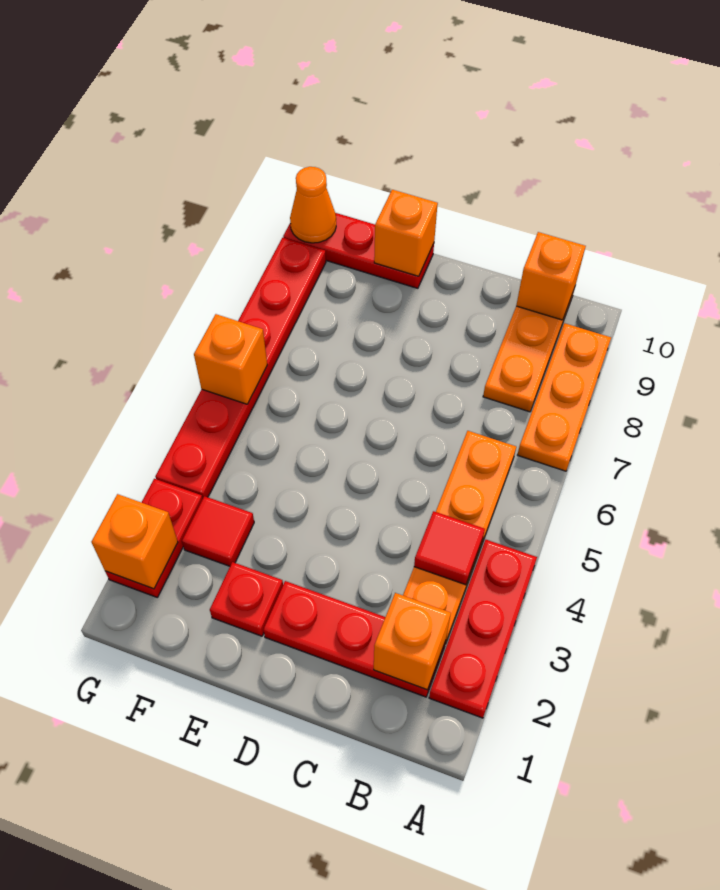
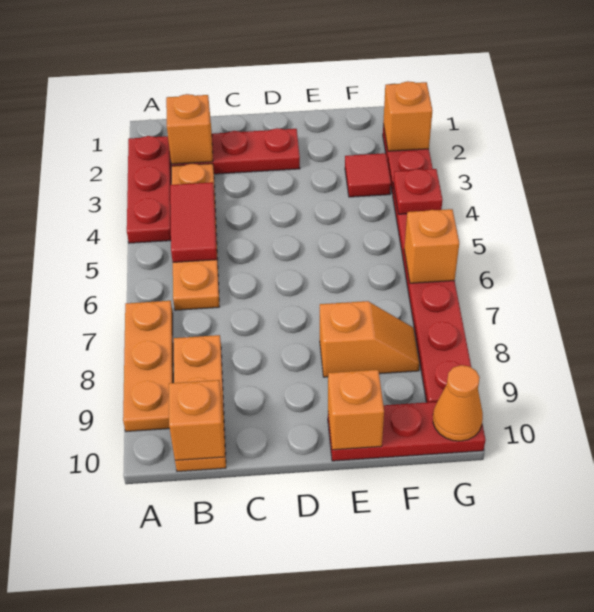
red 1x1 tile [414,511,485,585] -> red 1x2 tile [170,182,217,262]
red 1x1 plate [210,562,283,636] -> red 1x1 plate moved to [393,169,442,214]
none -> orange 1x2 slope [320,301,419,377]

